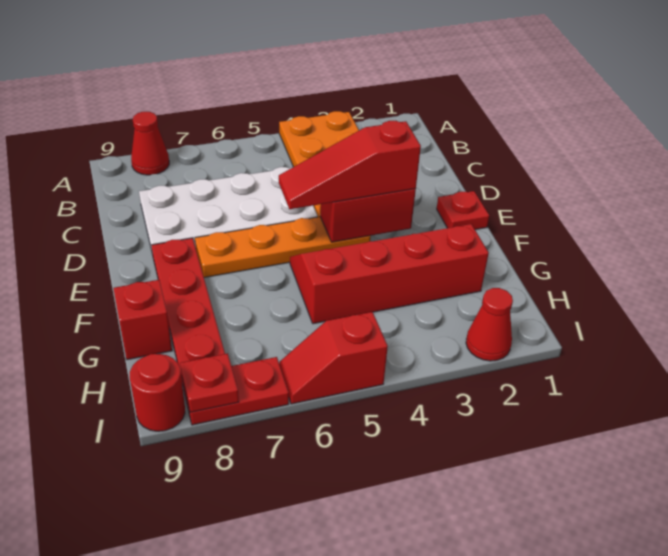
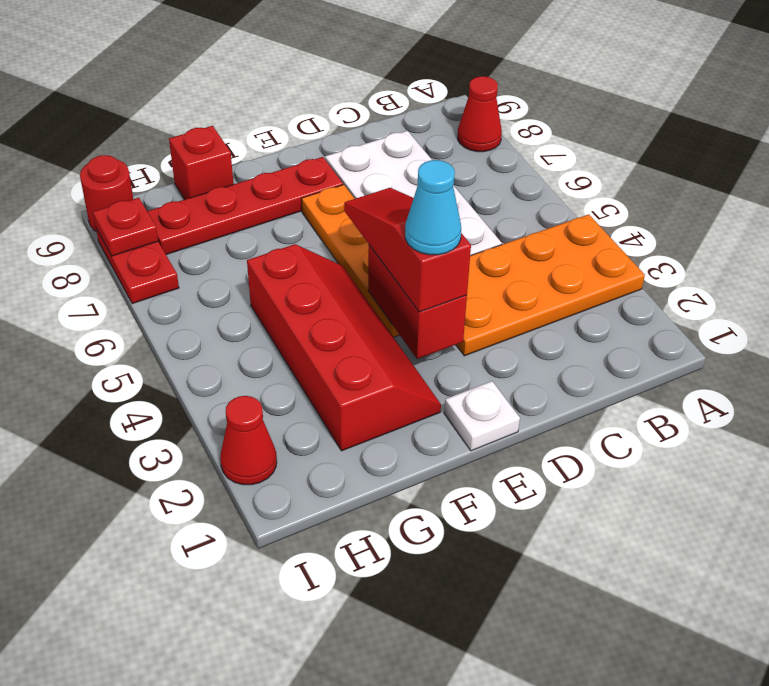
red 1x1 plate [437,191,489,230] -> white 1x1 plate [444,381,520,451]
none -> cyan 1x1 cone [405,160,461,255]
red 1x2 slope [279,312,388,404] -> none

